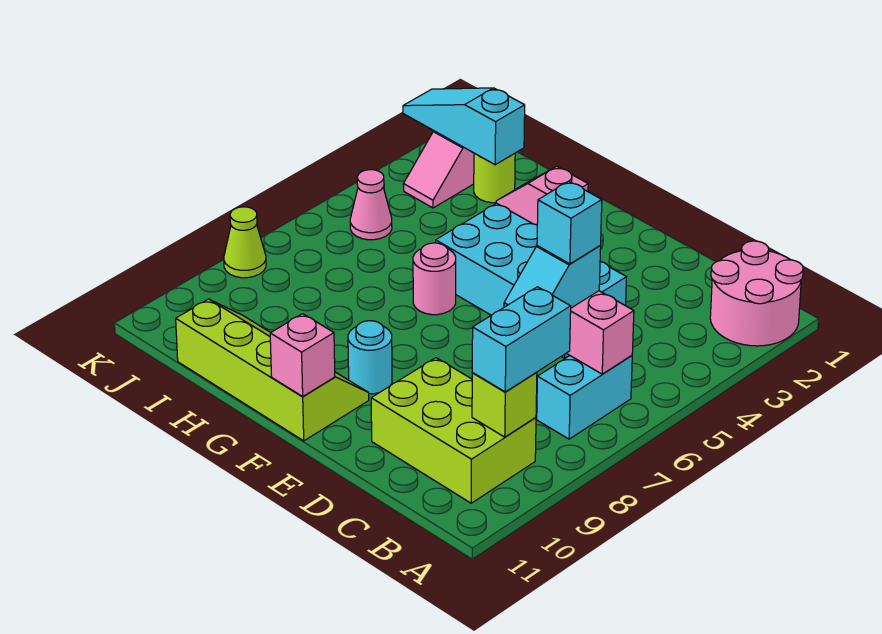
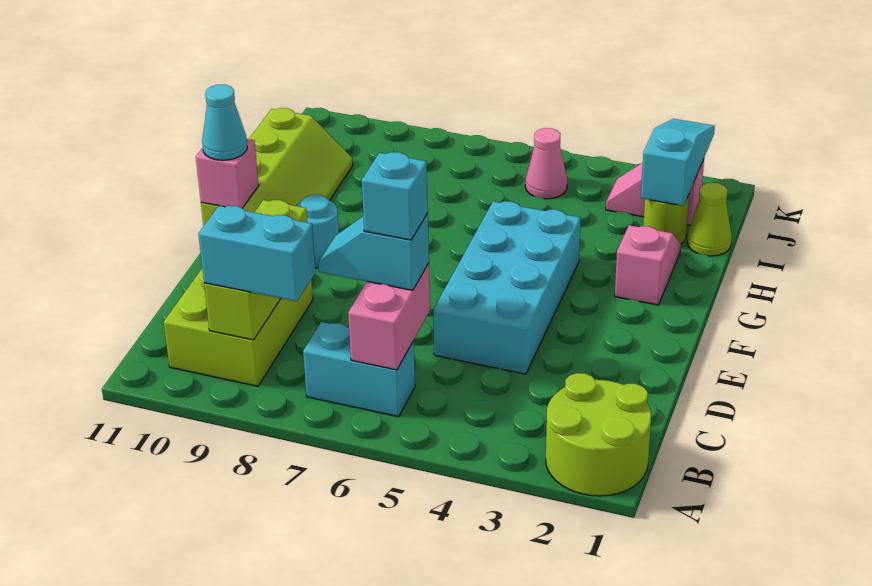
pink 2x2 round brick [710,241,803,346] -> lime 2x2 round brick [546,373,651,496]
lime 1x1 brick [472,372,537,437] -> lime 1x3 brick [204,200,307,340]
none -> cyan 1x1 cone [202,84,247,160]
pink 1x1 round brick [413,243,456,315] -> none
lime 1x1 cone [224,207,266,278] -> lime 1x1 cone moved to [687,183,732,256]

